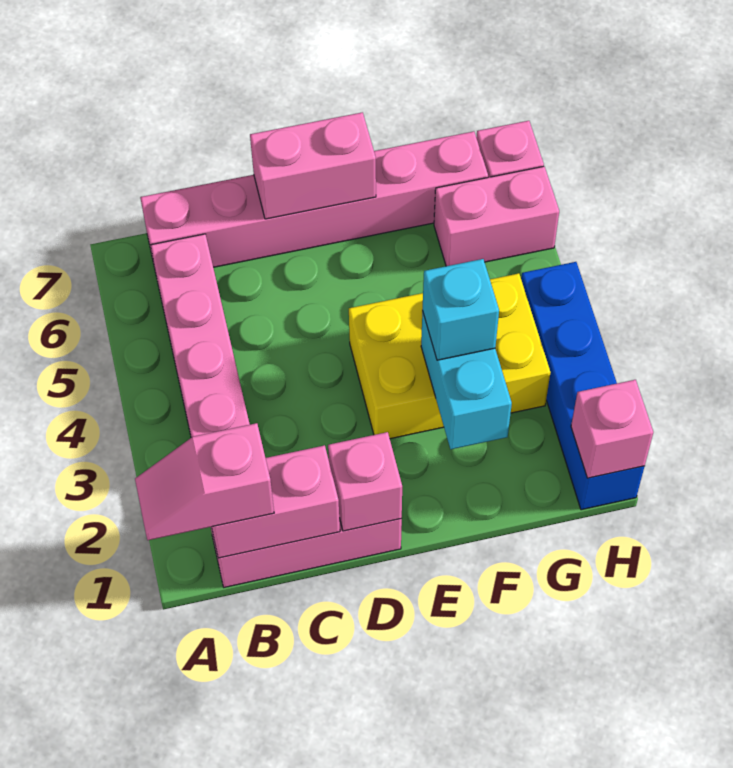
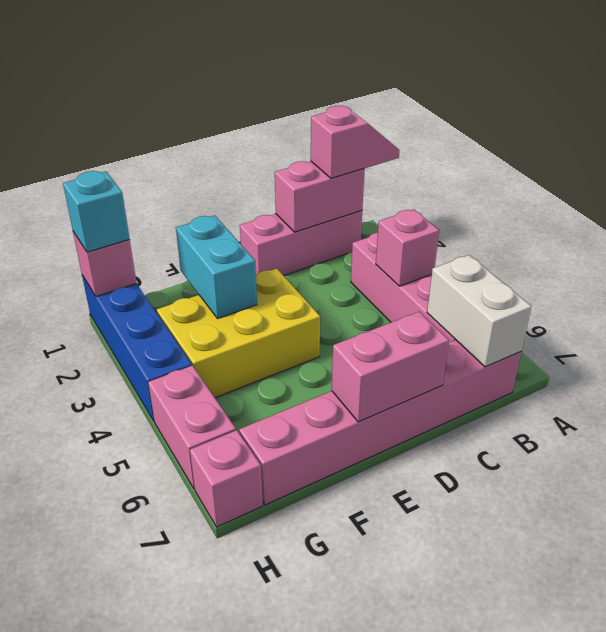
none -> white 1x2 brick [427,255,531,367]
pink 1x1 brick [328,432,402,531] -> pink 1x1 brick moved to [376,209,439,286]
cyan 1x1 brick [422,259,499,360] -> cyan 1x1 brick moved to [63,171,130,252]
pink 1x2 brick [434,166,559,266] -> pink 1x2 brick turned to [148,365,236,489]

